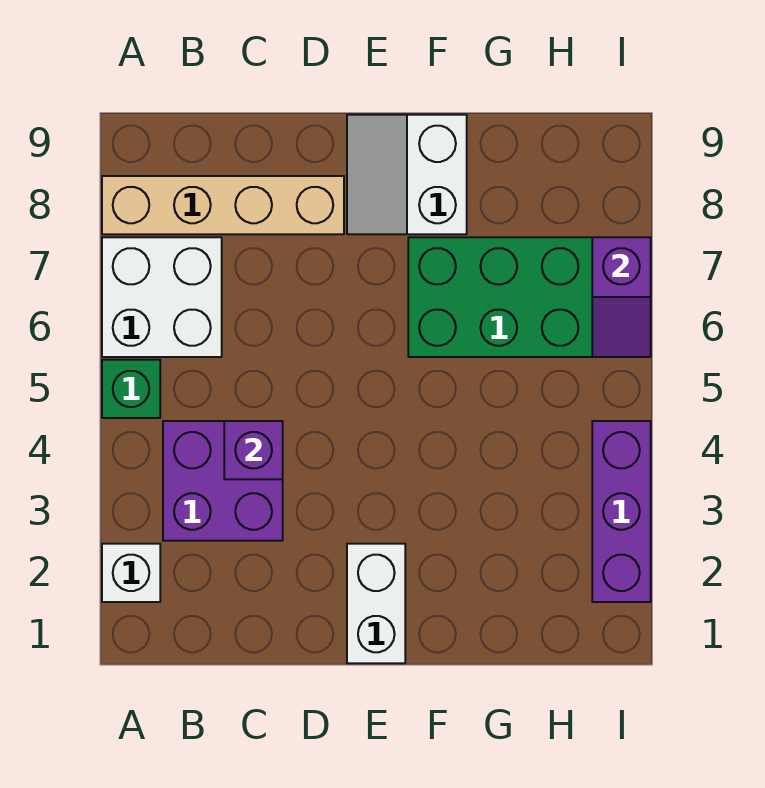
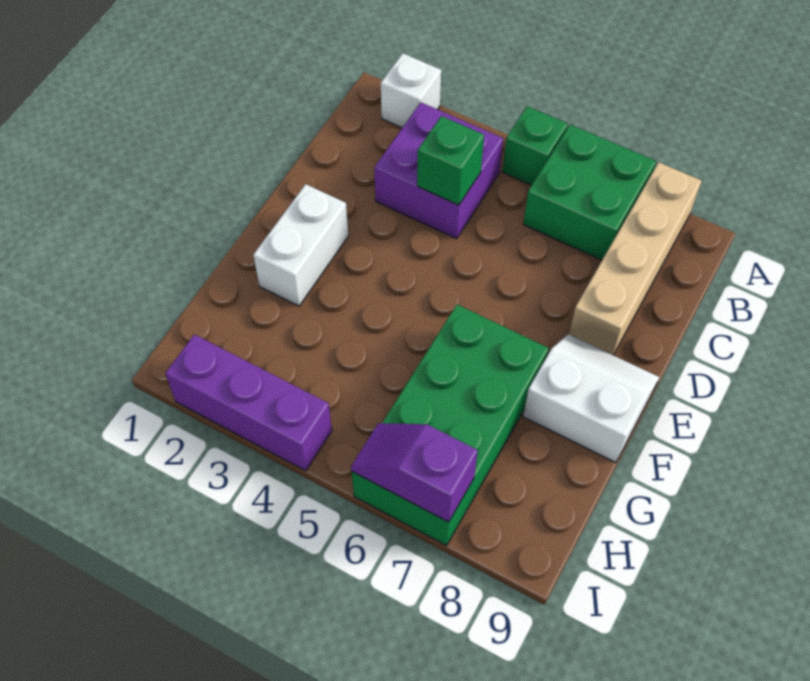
white 2x2 brick [102,237,222,357] -> green 2x2 brick [523,125,656,260]
purple 1x1 brick [224,421,283,479] -> green 1x1 brick [417,116,484,205]
white 1x2 brick [347,544,405,663] -> white 1x2 brick turned to [253,184,348,306]

